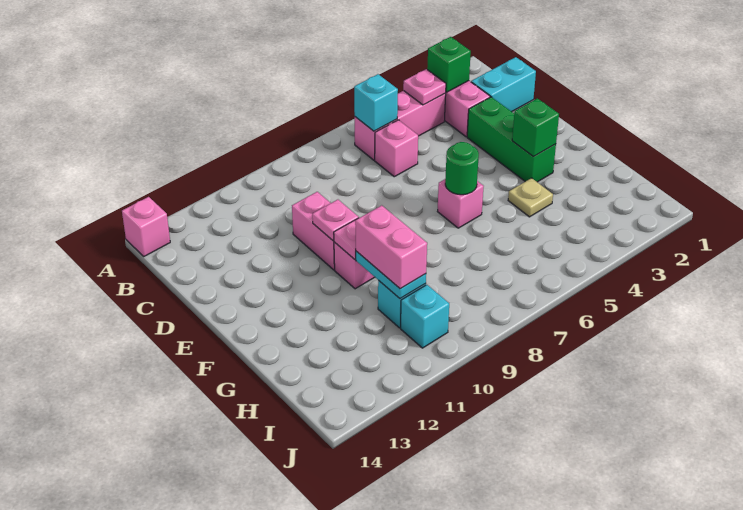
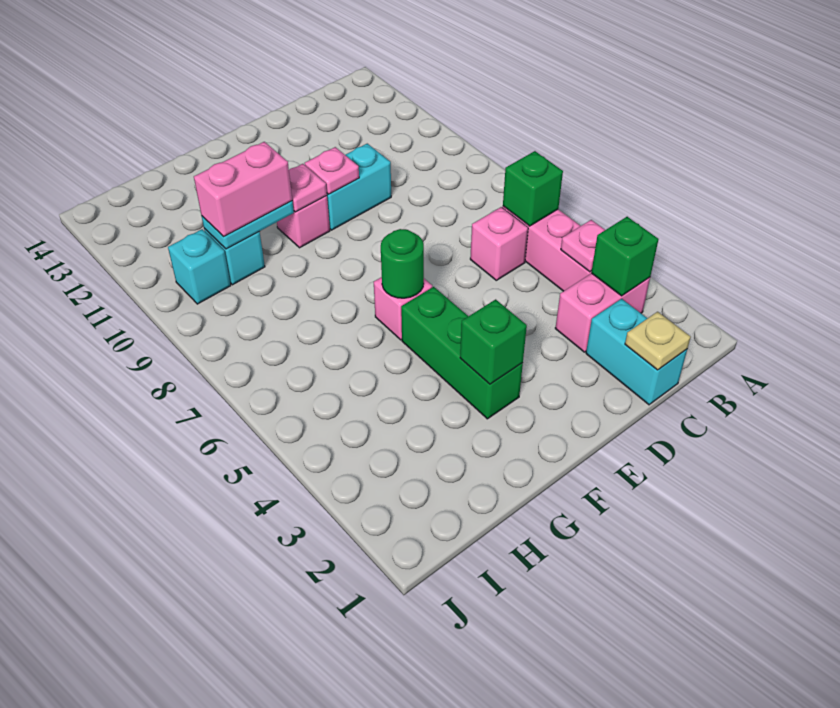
pink 1x1 brick [122,197,170,256] -> none
cyan 1x1 brick [354,74,398,131] -> green 1x1 brick [503,151,563,226]
green 1x3 brick [467,97,556,182] -> green 1x3 brick turned to [401,287,523,419]
pink 1x2 brick [292,192,335,270] -> cyan 1x2 brick [327,144,391,230]
tan 1x1 plate [508,178,553,217] -> tan 1x1 plate moved to [625,312,691,370]

